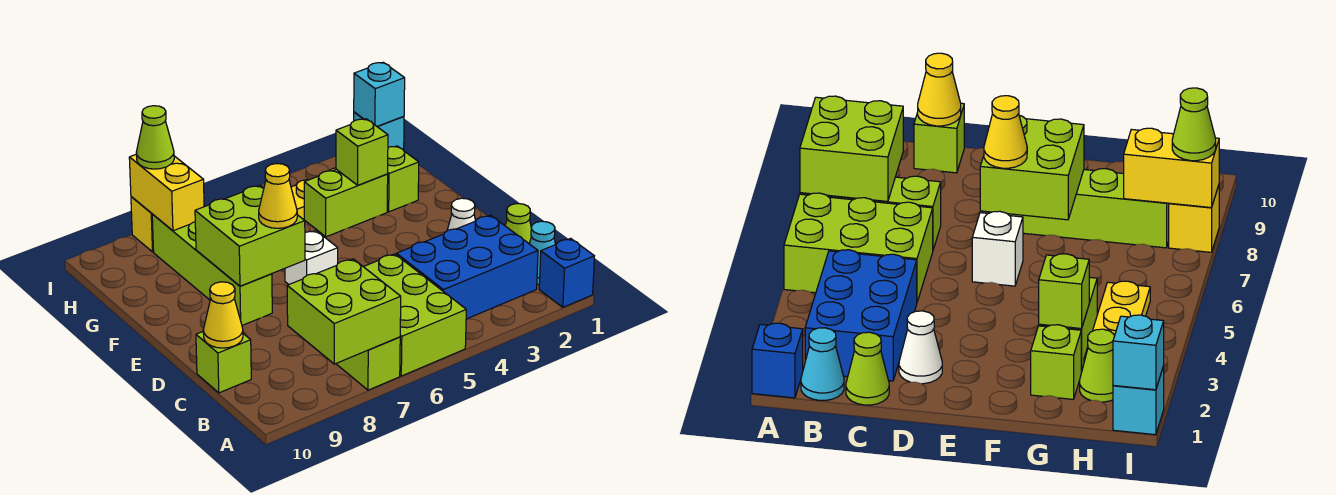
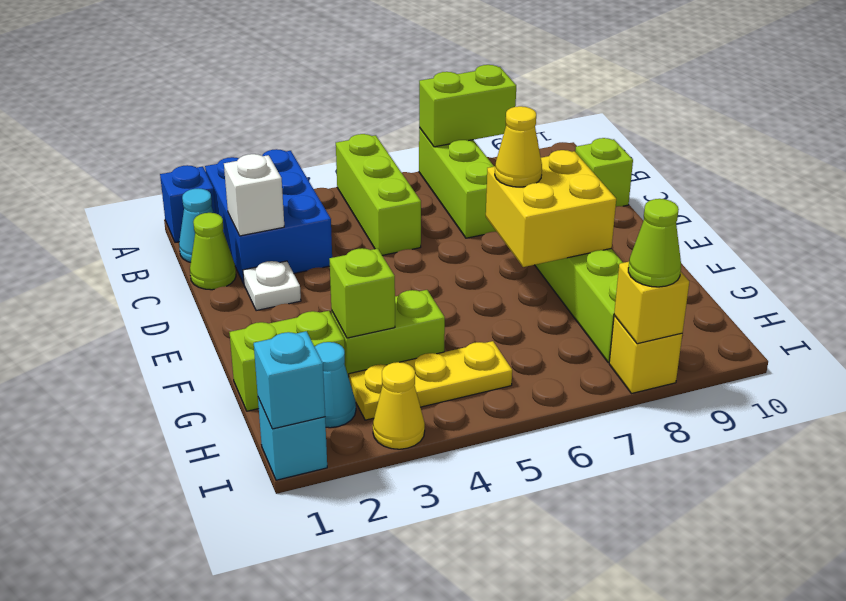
lime 2x3 brick [364,254,466,376] -> lime 1x3 brick [336,134,421,255]
lime 2x2 brick [287,259,401,364] -> lime 1x2 brick [419,65,516,147]
blue 2x3 brick [396,215,538,319] -> blue 2x3 brick turned to [205,149,332,284]
yellow 1x1 cone [203,282,243,348] -> yellow 1x1 cone moved to [373,362,425,449]
white 1x1 cone [447,198,476,231] -> white 1x1 plate [243,261,301,311]
white 1x1 brick [285,230,338,284] -> white 1x1 brick moved to [224,154,284,236]
lime 2x2 brick [195,185,305,286] -> yellow 2x2 brick [486,150,616,267]
lime 1x1 brick [387,146,419,212] -> lime 1x2 brick [229,311,345,411]
lime 1x1 cone [1080,329,1114,402] -> cyan 1x1 cone [315,342,356,428]
yellow 1x2 brick [129,155,204,231] -> yellow 1x1 brick [614,262,689,344]

